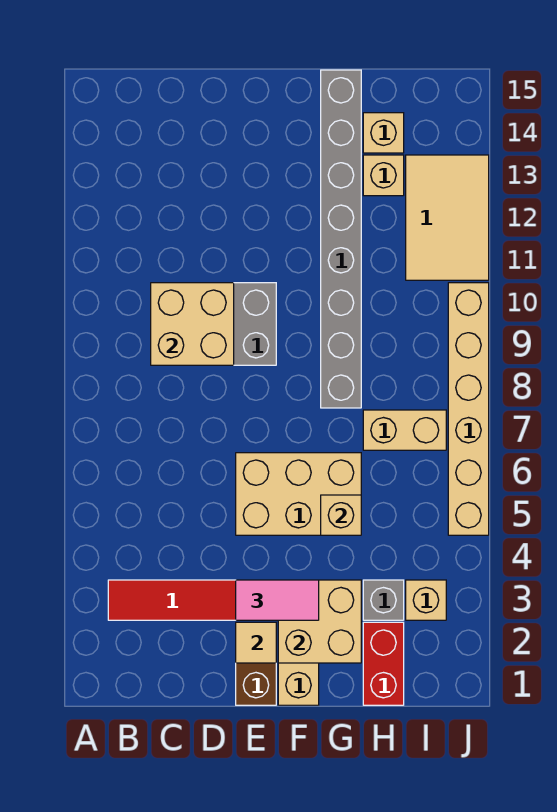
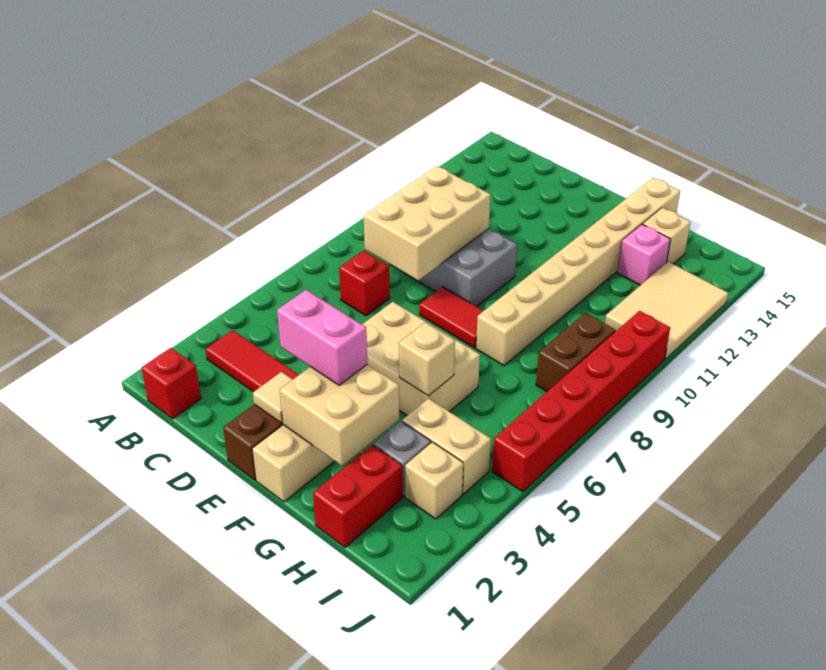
none -> red 1x1 brick [141,348,201,419]
none -> red 1x1 brick [339,251,390,316]
tan 2x2 brick [151,283,234,365] -> tan 2x3 brick [364,166,491,280]
pink 1x2 tile [236,580,319,620] -> pink 1x2 brick [277,290,367,385]
none -> red 1x2 tile [419,287,483,348]
grey 1x8 brick [321,70,361,408] -> tan 1x8 brick [476,178,680,366]
tan 1x2 brick [363,410,446,450] -> tan 1x2 brick moved to [402,398,491,494]
tan 1x1 brick [363,155,404,196] -> pink 1x1 brick [618,224,670,285]
none -> brown 1x2 brick [536,313,615,392]
tan 1x6 brick [448,283,489,535] -> red 1x6 brick [492,311,670,492]

